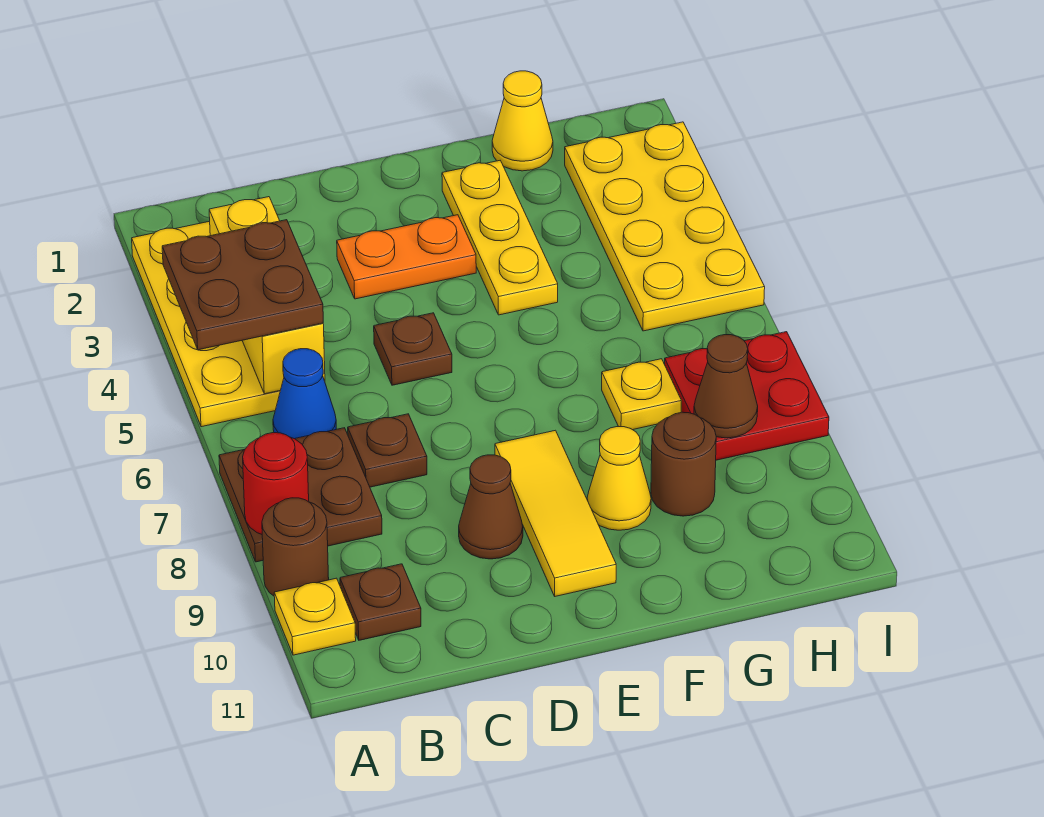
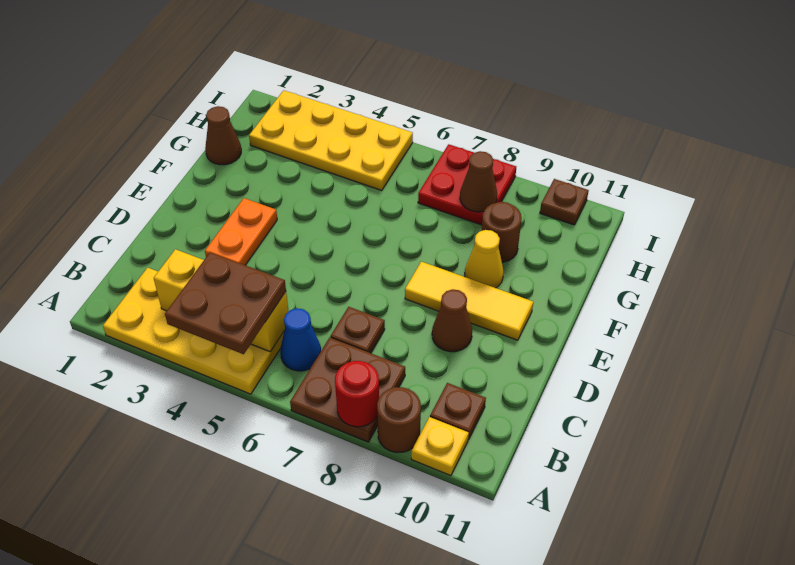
brown 1x1 plate [374,313,452,385] -> brown 1x1 plate moved to [540,179,589,225]
yellow 1x3 plate [442,161,558,315] -> none
yellow 1x1 cone [492,71,553,171] -> brown 1x1 cone [205,106,241,165]
yellow 1x1 plate [602,359,681,430] -> none

